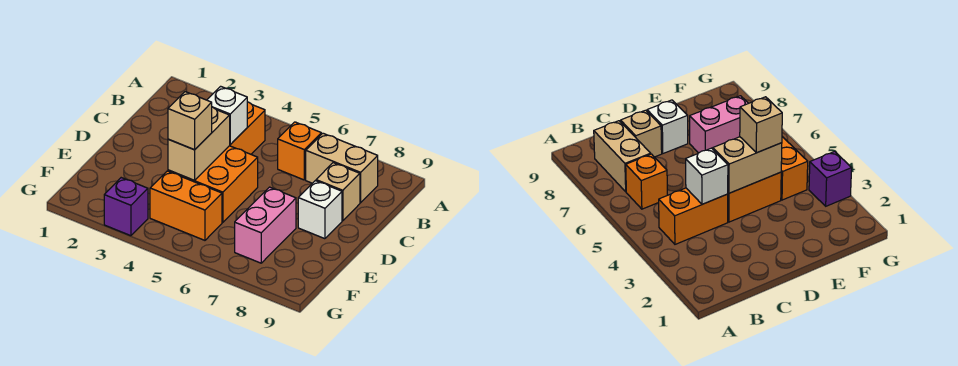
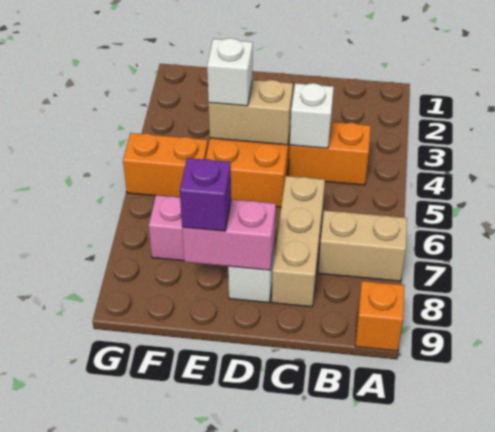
orange 1x1 brick [278,122,321,180] -> orange 1x1 brick moved to [355,281,405,351]
tan 1x2 brick [306,133,378,203] -> tan 1x2 brick turned to [318,210,407,281]
tan 1x1 brick [316,163,360,221] -> tan 1x3 brick [272,176,325,307]
none -> pink 1x2 brick [182,199,276,270]
tan 1x1 brick [168,92,212,150] -> white 1x1 brick [207,38,253,106]
orange 1x2 brick [150,171,222,240] -> orange 1x2 brick turned to [123,133,208,197]
purple 1x1 brick [104,178,148,236] -> purple 1x1 brick moved to [180,158,231,231]

